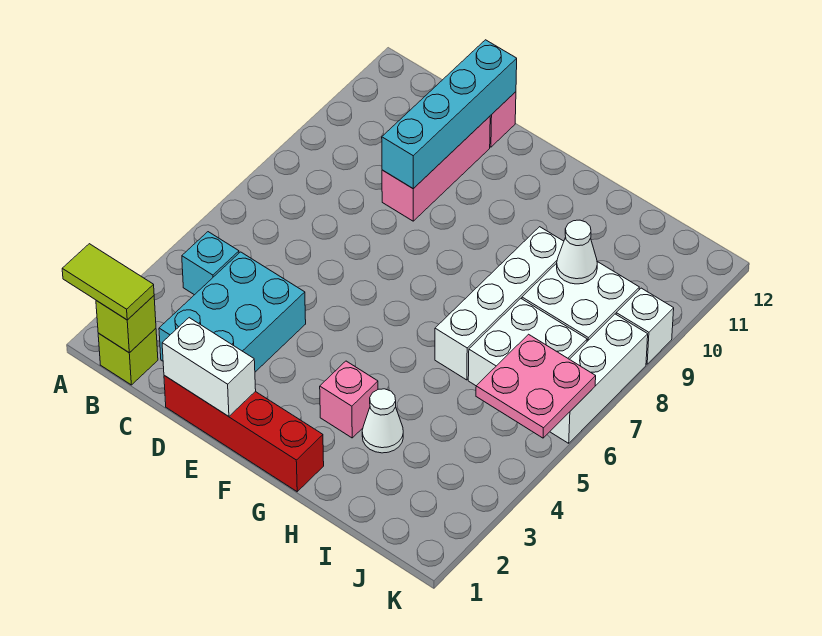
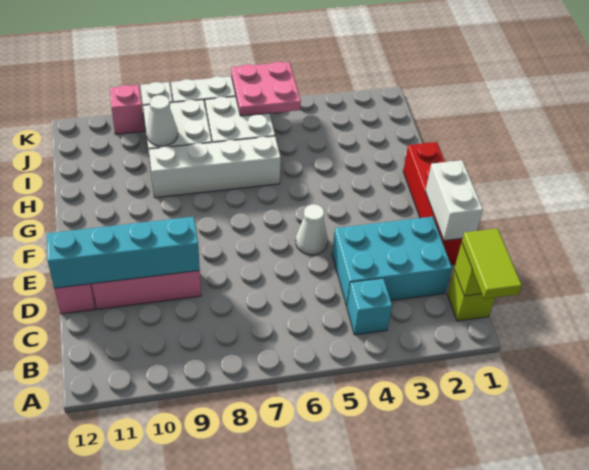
pink 1x1 brick [320,361,378,438] -> pink 1x1 brick moved to [110,85,144,134]
white 1x1 cone [362,389,403,453] -> white 1x1 cone moved to [296,204,328,255]

